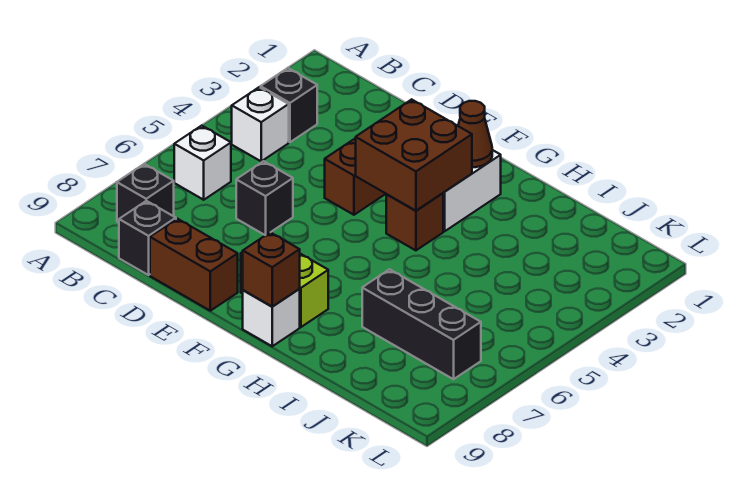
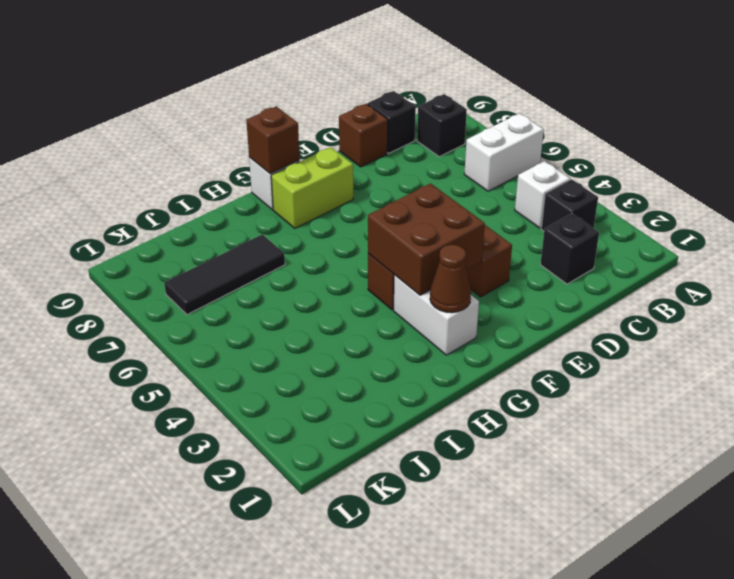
white 1x1 brick [174,126,231,200] -> white 1x2 brick [464,113,544,191]
black 1x1 brick [236,161,293,235] -> black 1x1 brick moved to [540,214,599,284]
brown 1x2 brick [150,219,238,311] -> brown 1x1 brick [339,104,388,167]
black 1x3 brick [362,269,481,379] -> black 1x3 tile [164,234,285,315]

